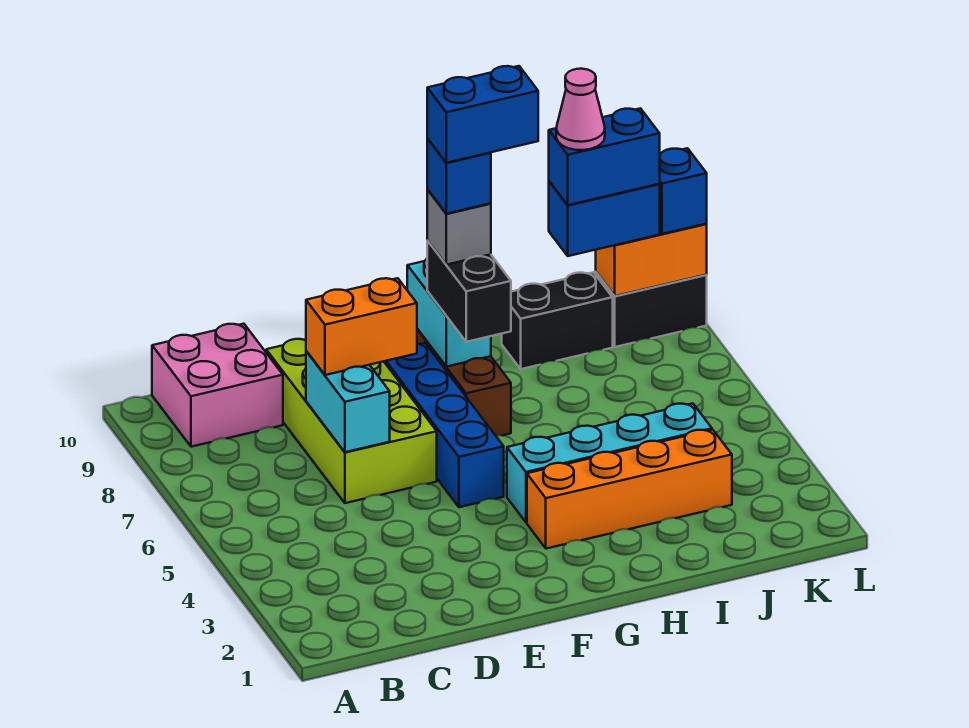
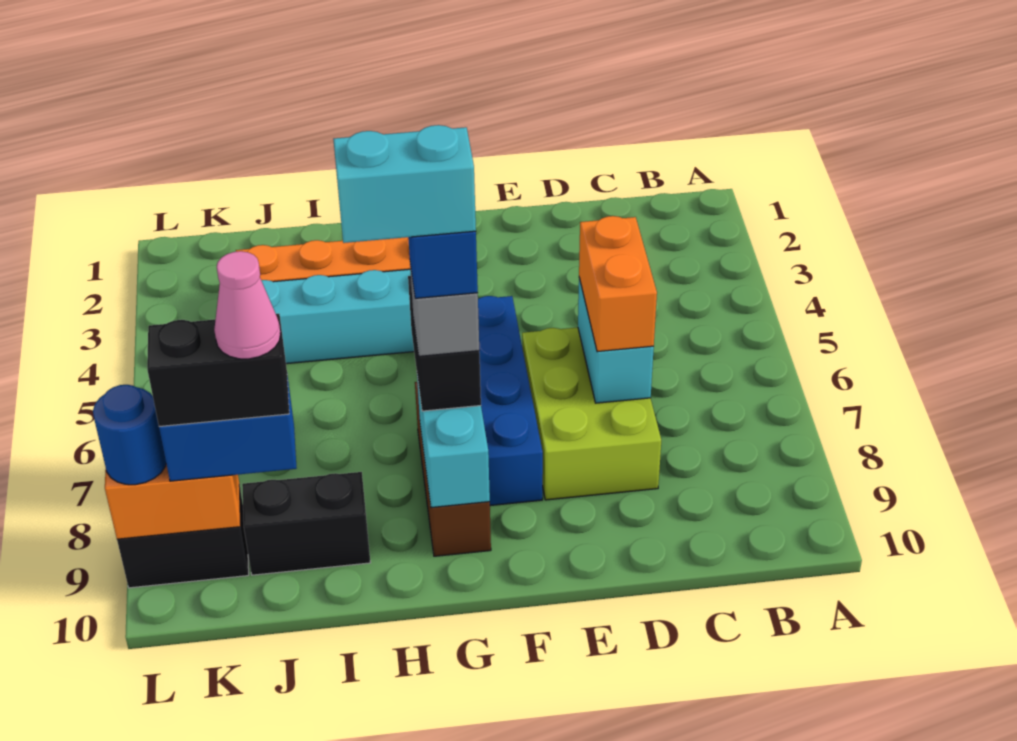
pink 2x2 brick [152,324,283,447] -> none
lime 2x4 brick [266,339,437,503] -> lime 2x3 brick [522,327,661,500]
orange 1x2 brick [306,278,417,375] -> orange 1x2 brick turned to [579,216,657,352]
blue 1x2 brick [427,66,538,163] -> cyan 1x2 brick [333,125,476,243]
blue 1x2 brick [549,108,660,205] -> black 1x2 brick [147,314,289,426]
blue 1x1 brick [660,148,707,234] -> blue 1x1 round brick [93,385,166,485]

